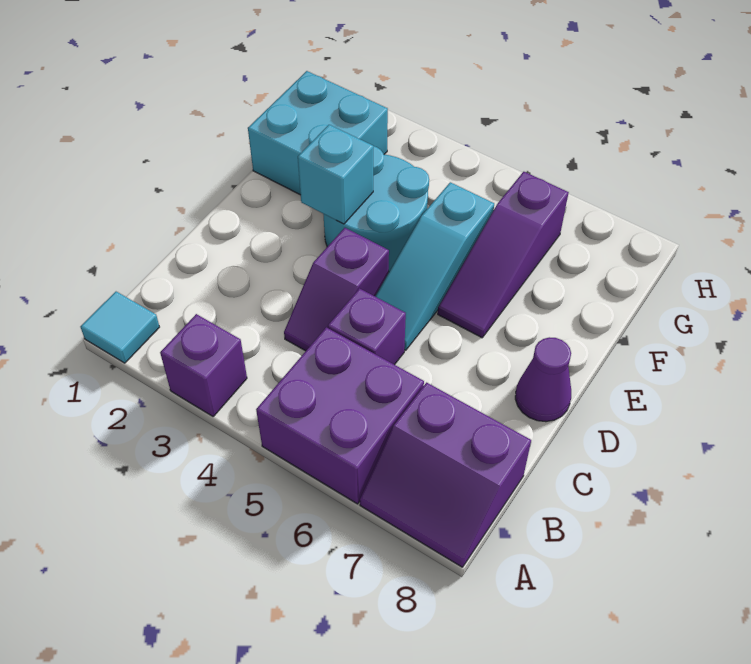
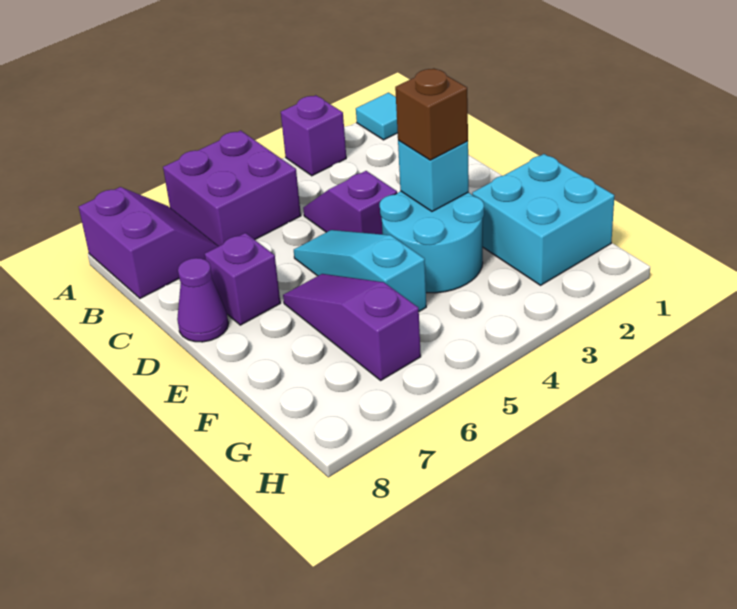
purple 2x2 slope [360,383,531,567] -> purple 2x2 slope turned to [79,187,218,298]
purple 1x1 brick [328,288,406,365] -> purple 1x1 brick moved to [205,233,280,325]
none -> brown 1x1 brick [395,68,468,160]

